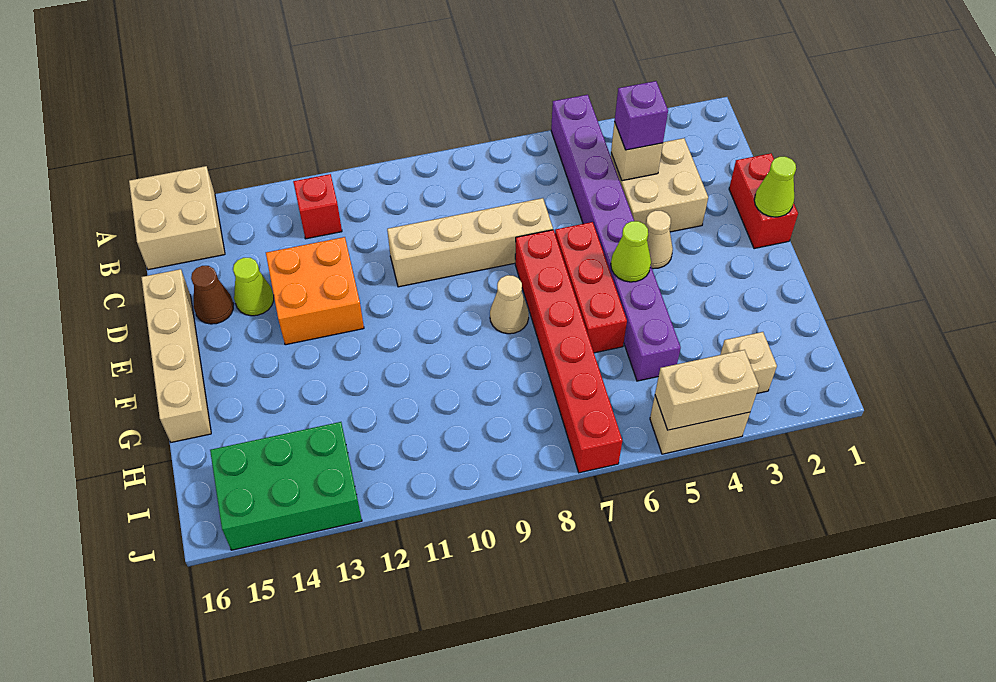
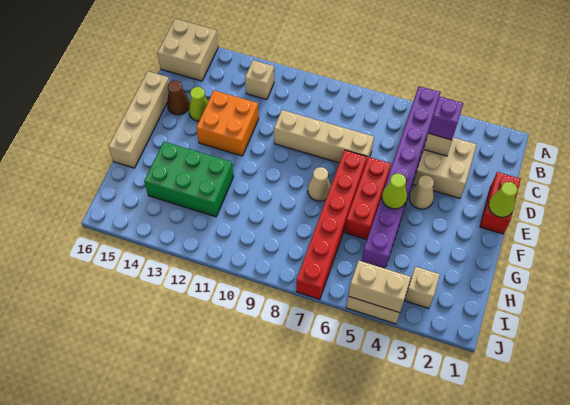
red 1x1 brick [293,174,342,239] -> tan 1x1 brick [245,60,274,100]
green 2x3 brick [210,422,362,550] -> green 2x3 brick moved to [144,142,234,217]

